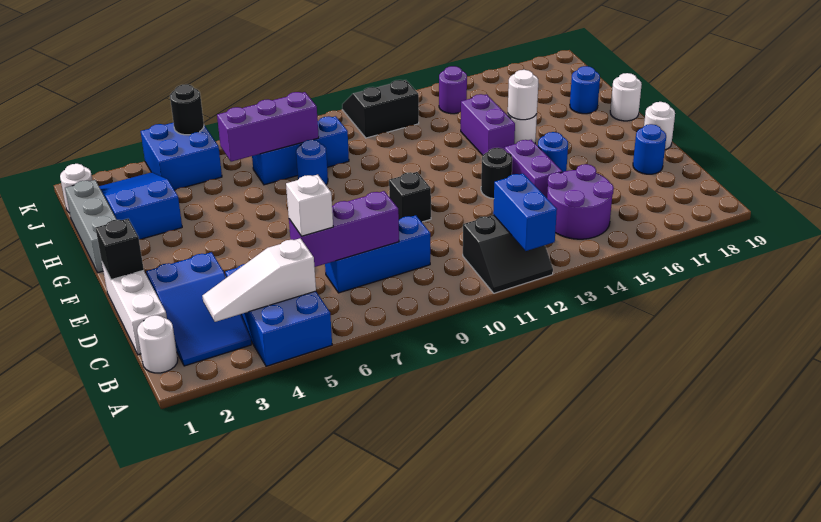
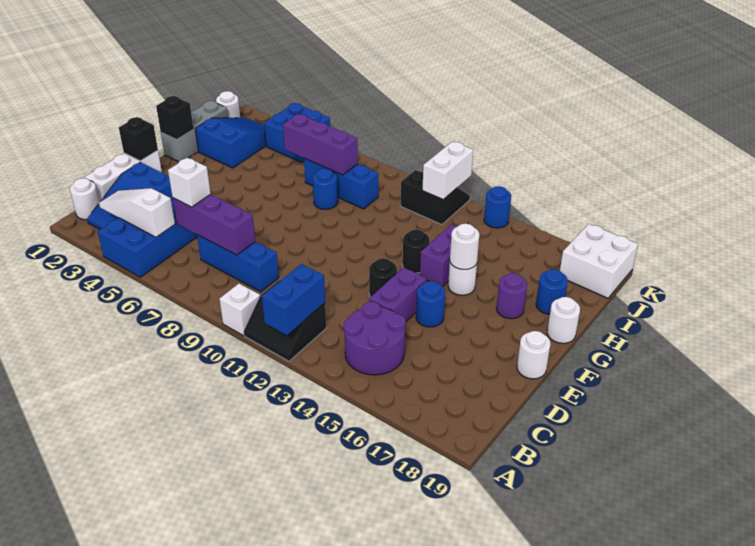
none -> white 1x1 brick [220,283,260,336]
blue 1x1 round brick [633,124,666,174] -> blue 1x1 round brick moved to [484,186,511,228]
black 1x1 brick [389,172,431,222] -> black 1x1 brick moved to [156,96,193,138]
none -> white 1x2 brick [422,141,473,199]
purple 1x1 round brick [439,66,467,114] -> purple 1x1 round brick moved to [496,273,527,319]
none -> white 2x2 brick [560,224,638,298]
black 1x1 round brick [170,84,204,135] -> black 1x1 round brick moved to [402,229,430,273]

